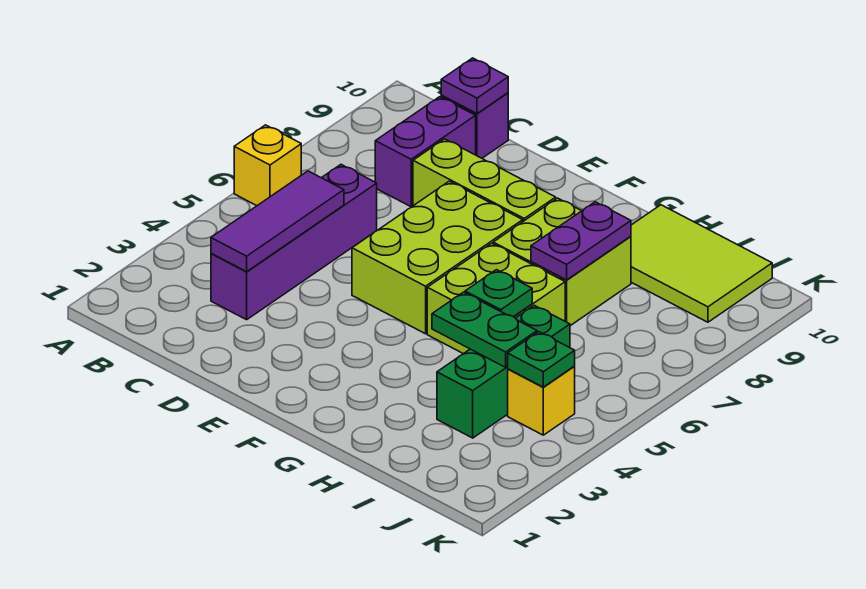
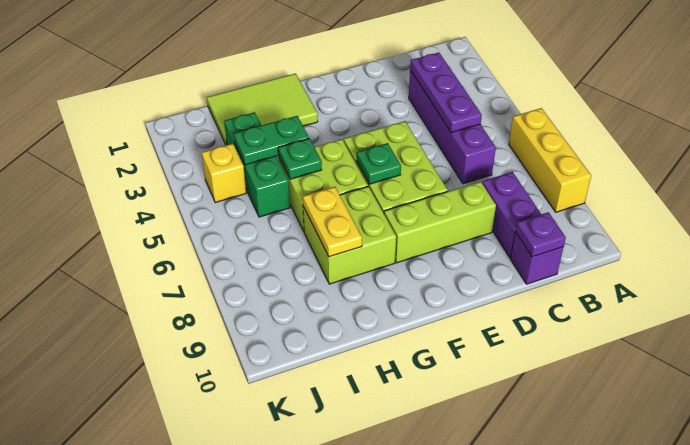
yellow 1x1 brick [234,125,301,206] -> yellow 1x3 brick [509,108,591,212]
purple 1x3 tile [211,171,344,272] -> purple 1x3 plate [410,52,482,133]
purple 1x2 plate [531,202,631,280] -> yellow 1x2 plate [303,187,362,257]
lime 2x3 tile [631,205,772,322] -> lime 2x3 tile moved to [207,74,318,145]
green 1x1 plate [508,332,575,387] -> green 1x1 plate moved to [357,143,401,184]

